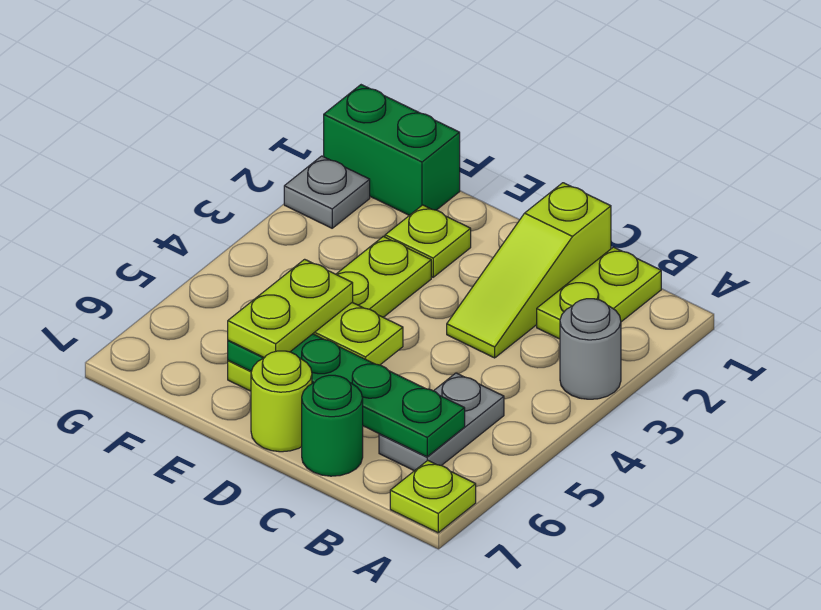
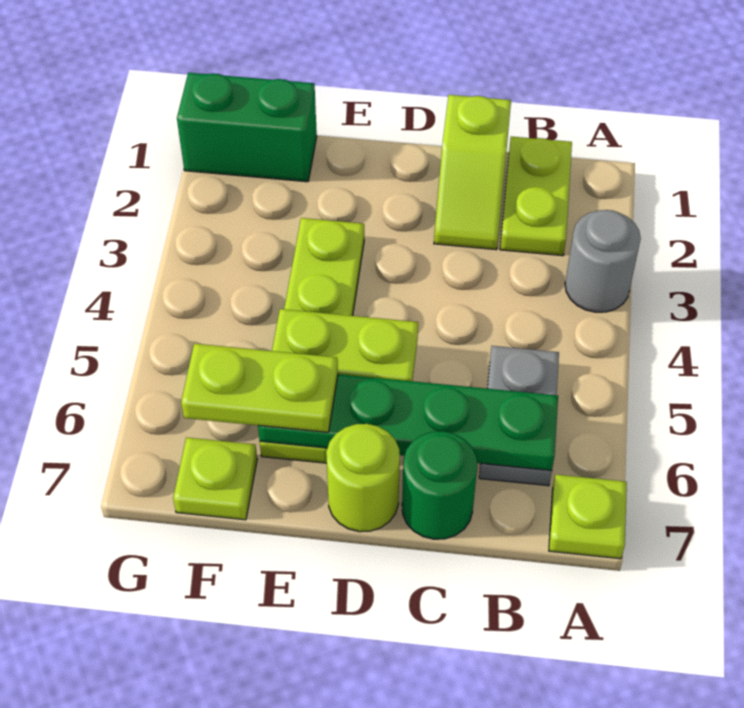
lime 1x3 slope [447,183,611,358] -> lime 1x2 slope [434,95,511,250]
lime 1x1 plate [385,205,471,277] -> lime 1x1 plate moved to [173,437,257,520]
lime 1x2 plate [228,259,353,358] -> lime 1x2 plate turned to [181,344,338,432]
grey 1x1 plate [284,156,370,228] -> none

